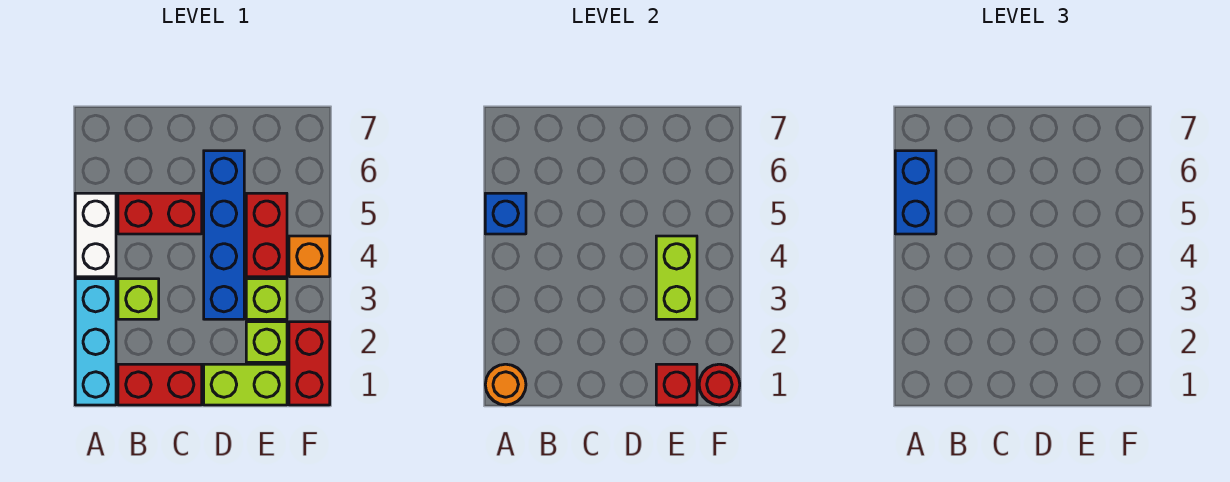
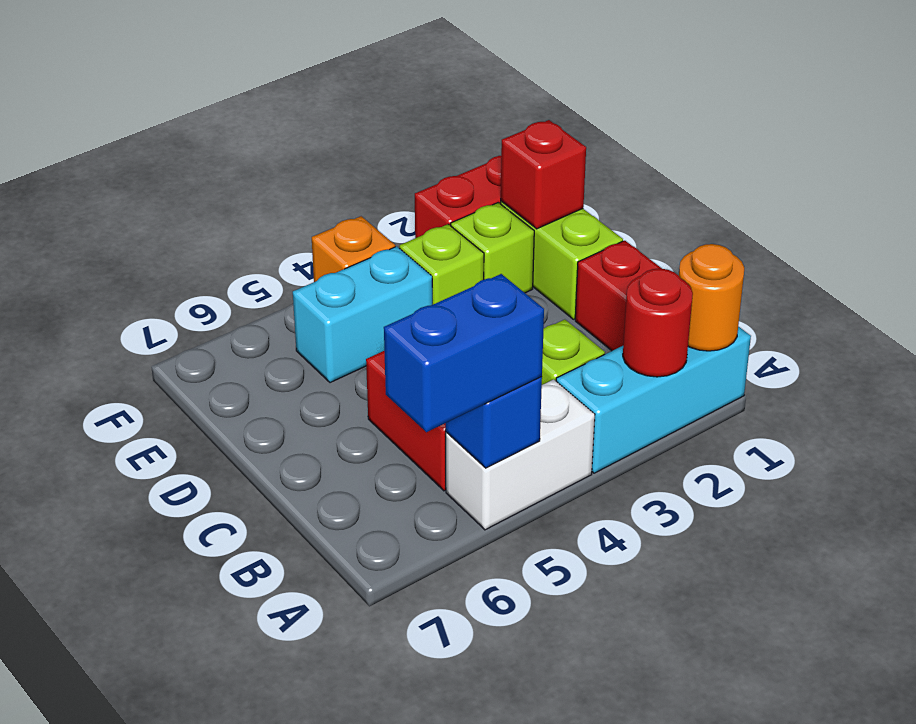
blue 1x4 brick [204,151,244,319] -> none
lime 1x2 brick [656,236,697,319] -> none
red 1x2 brick [246,193,287,277] -> cyan 1x2 brick [293,246,432,383]
red 1x1 round brick [699,364,740,405] -> red 1x1 round brick moved to [623,269,693,377]

